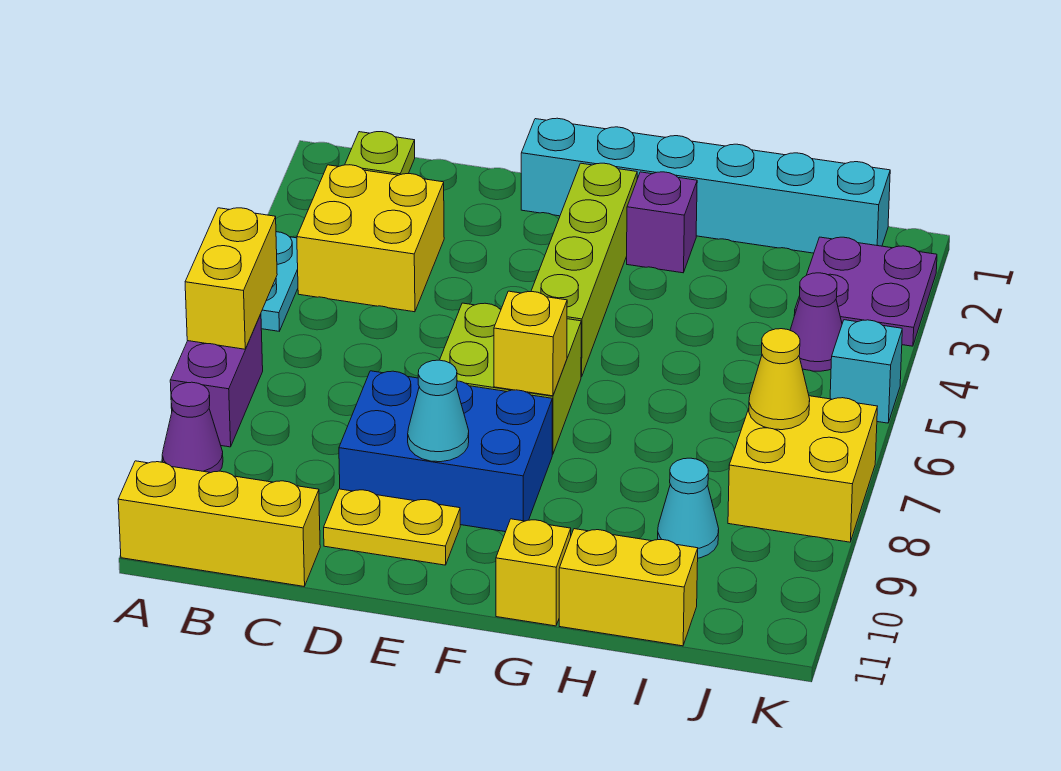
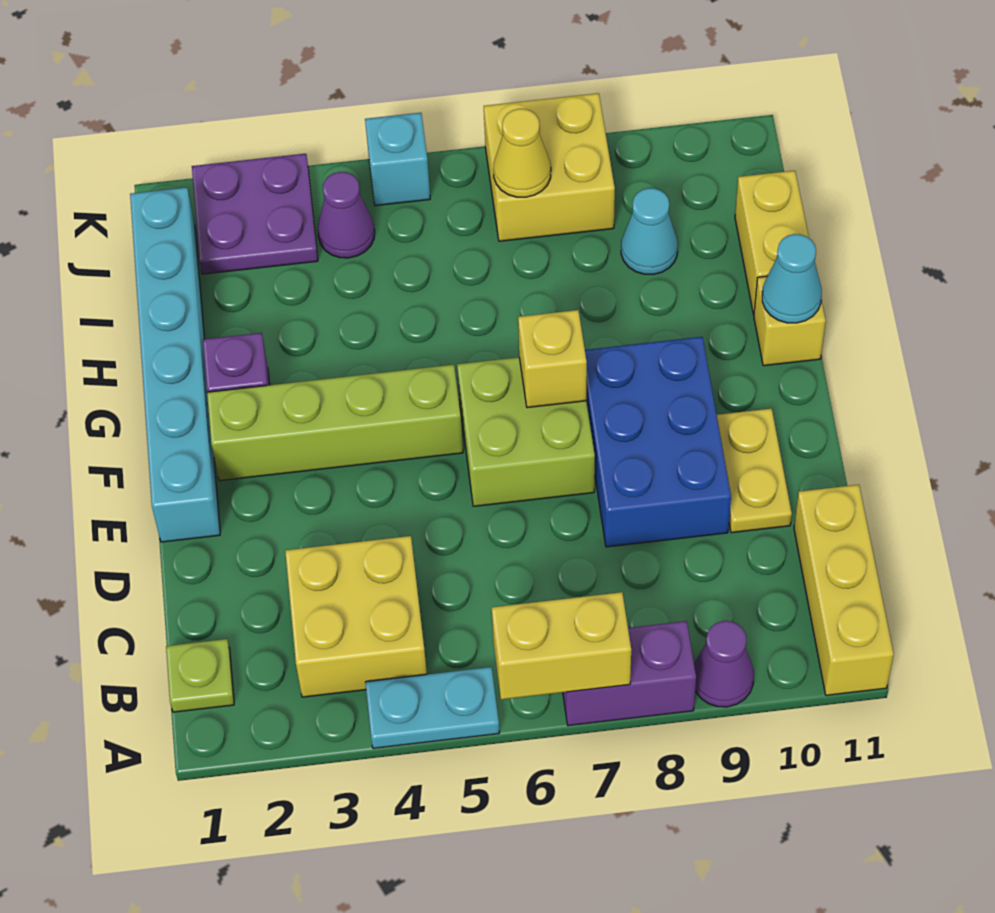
cyan 1x1 cone [408,360,469,462] -> cyan 1x1 cone moved to [762,234,822,323]

